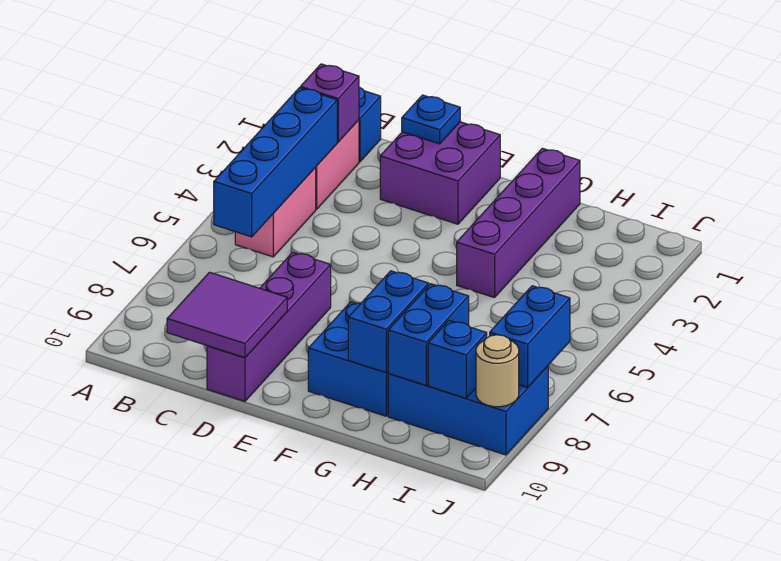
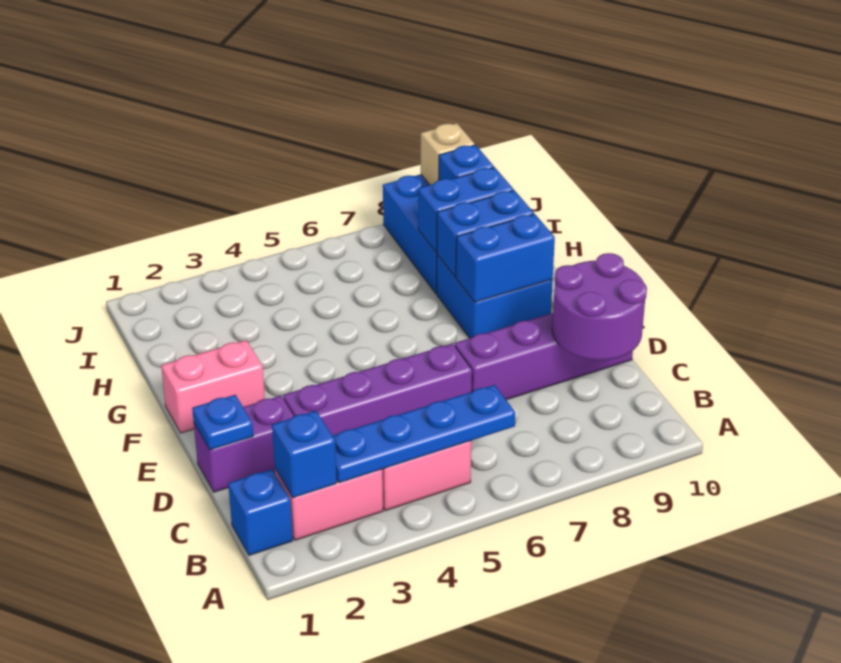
purple 1x1 brick [300,64,359,142] -> blue 1x1 brick [272,411,337,498]
blue 1x4 brick [214,88,337,237] -> blue 1x4 plate [332,385,515,483]
purple 2x2 tile [167,272,287,358] -> purple 2x2 round brick [552,253,647,360]
purple 2x2 brick [380,122,500,224] -> purple 1x2 brick [194,396,294,492]
none -> pink 1x2 brick [161,340,265,433]
purple 1x4 brick [457,148,580,298] -> purple 1x4 brick moved to [283,344,472,435]
blue 1x2 brick [490,286,570,387] -> blue 1x2 brick moved to [456,214,555,302]
tan 1x1 round brick [476,335,519,407] -> tan 1x1 brick [421,123,475,185]

